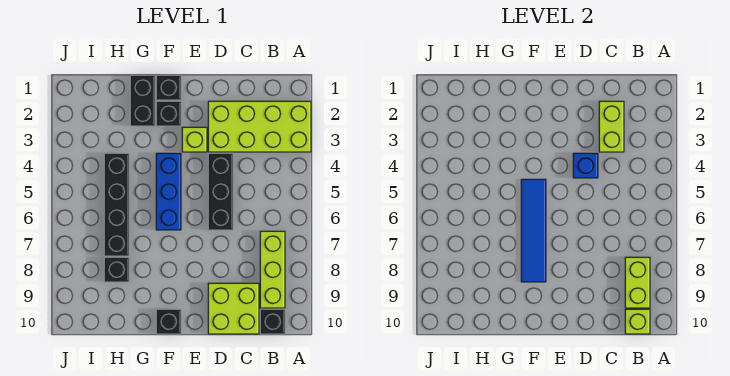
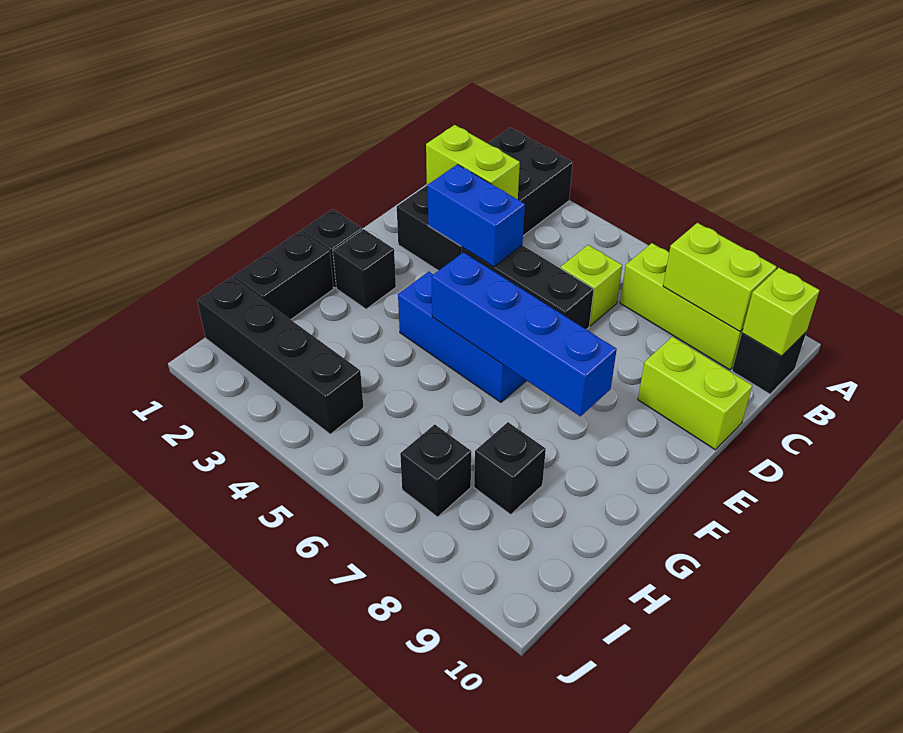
lime 2x4 brick [208,101,311,152] -> black 2x4 brick [397,128,573,271]
lime 2x2 brick [208,283,259,334] -> lime 1x2 brick [638,337,752,450]
blue 1x1 brick [573,153,598,178] -> blue 1x2 brick [428,164,525,267]
lime 1x1 brick [182,127,207,152] -> lime 1x1 brick moved to [561,245,622,326]
blue 1x4 tile [521,179,546,282] -> blue 1x4 brick [431,252,617,416]
black 1x1 brick [156,309,181,334] -> black 1x1 brick moved to [400,425,471,517]
black 1x2 brick [130,75,155,126] -> black 1x2 brick turned to [233,231,334,320]
black 1x4 brick [104,153,129,256] -> black 1x4 brick moved to [197,277,364,434]

